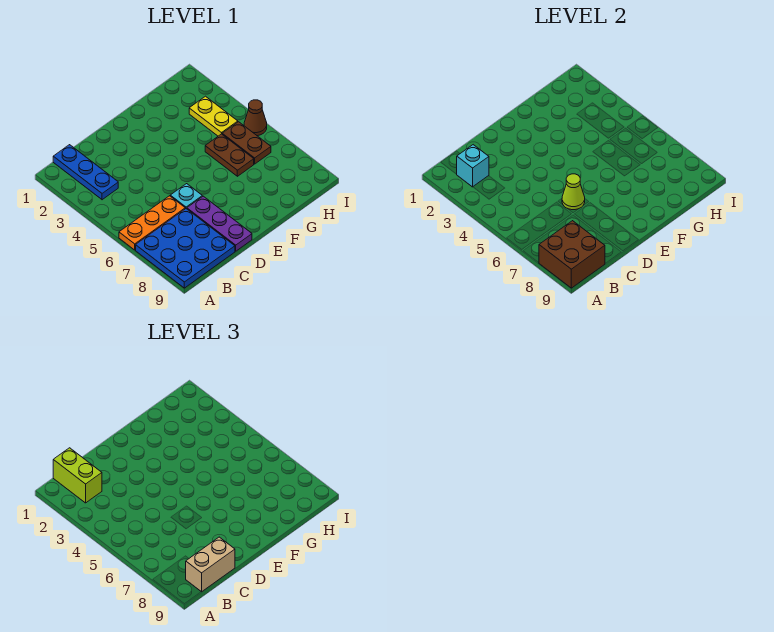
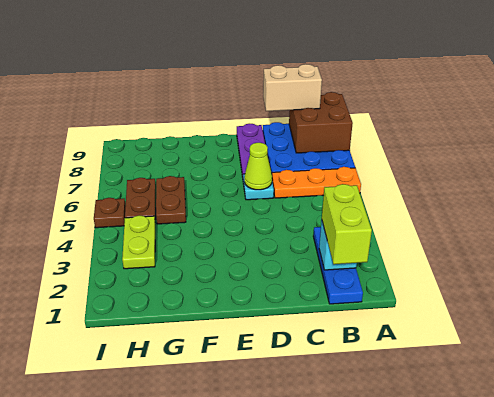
yellow 1x2 plate [189,96,238,136] -> lime 1x2 plate [122,216,155,269]
brown 1x1 cone [244,100,267,136] -> brown 1x1 plate [94,198,126,228]

